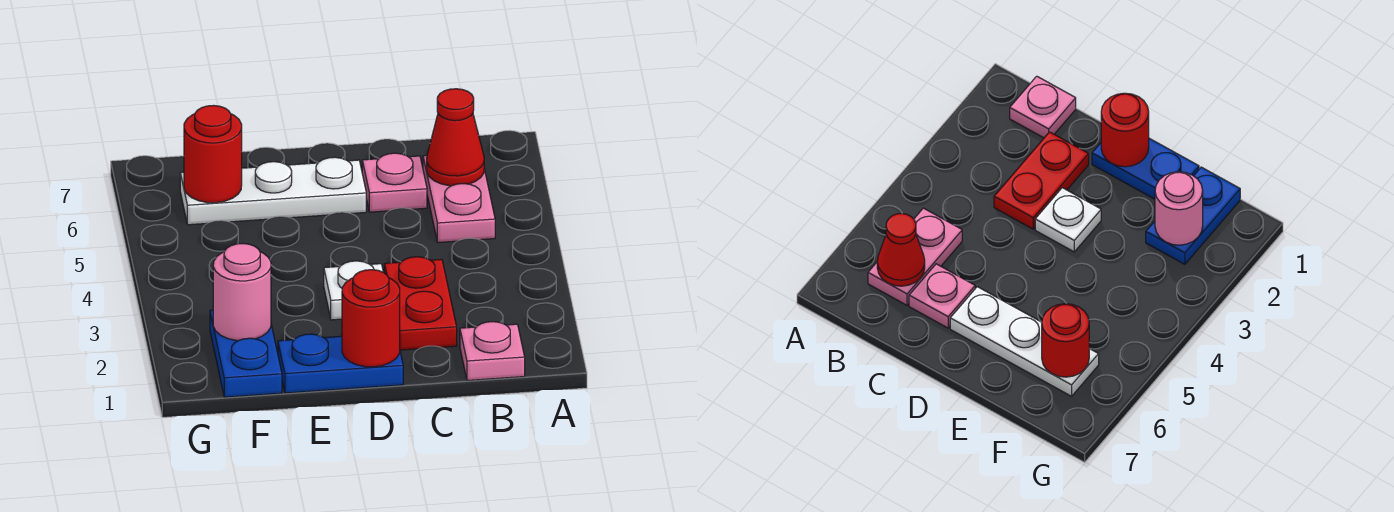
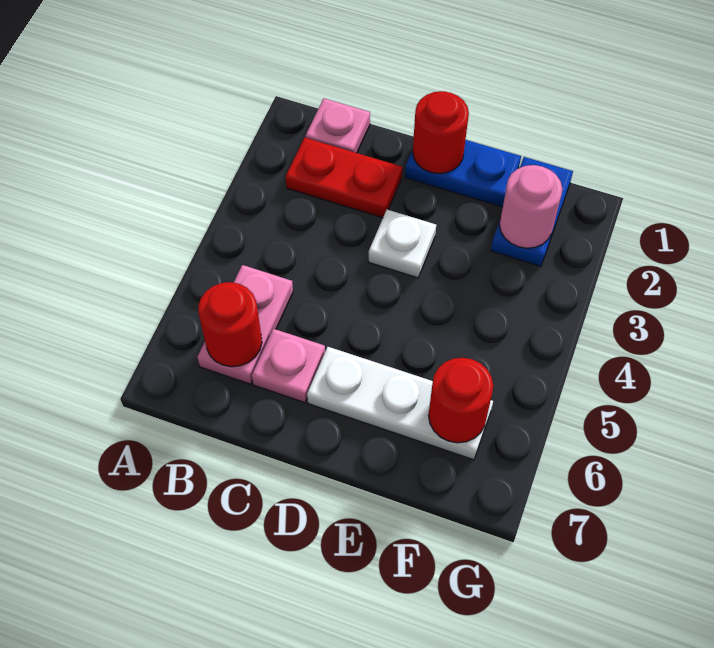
red 1x1 cone [427,89,484,186] -> red 1x1 round brick [198,282,262,367]
red 1x2 plate [384,257,457,350] -> red 1x2 plate turned to [286,138,402,218]

